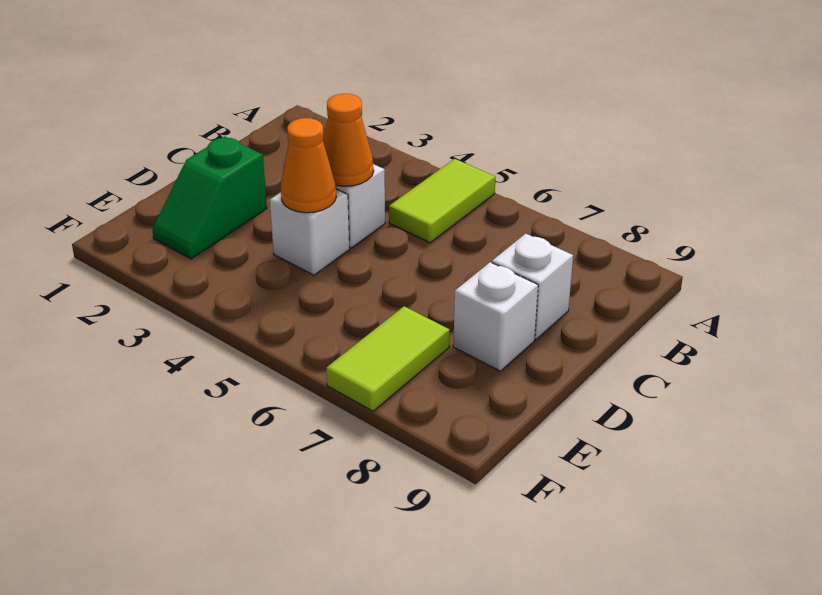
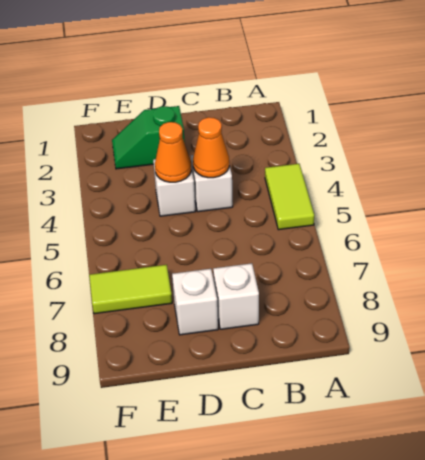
lime 1x2 tile [389,159,495,243] -> lime 1x2 tile turned to [265,164,314,230]

